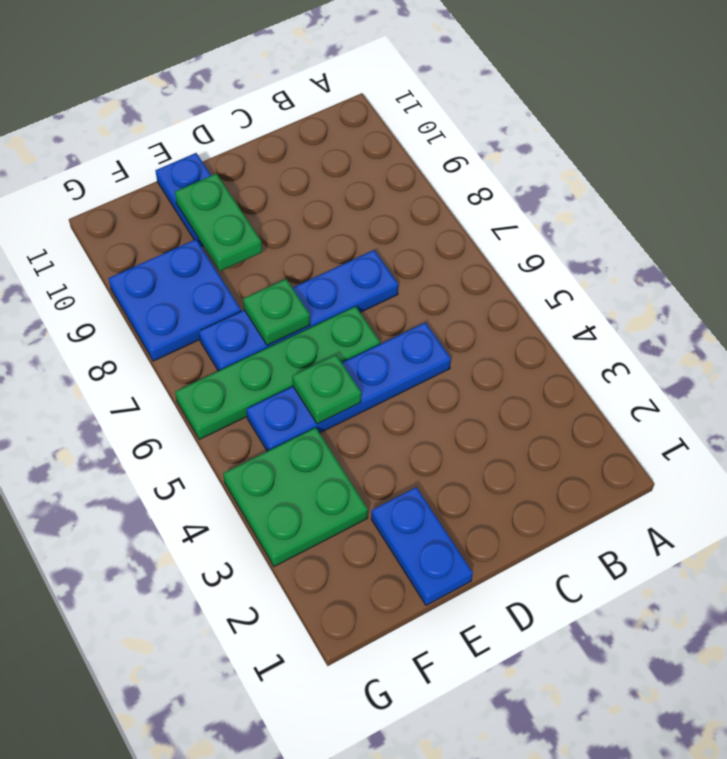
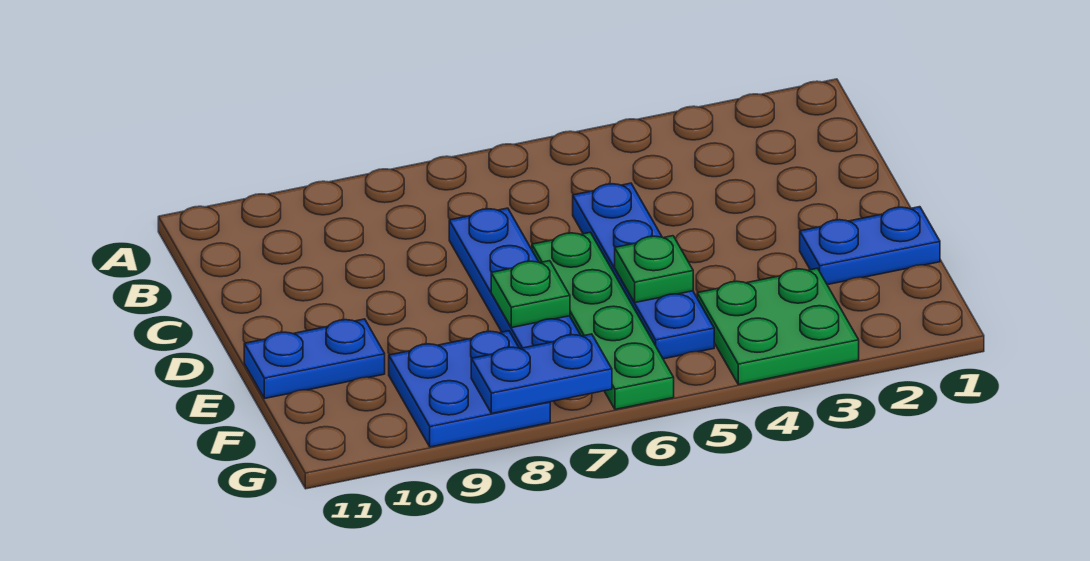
green 1x2 plate [175,173,262,271] -> none
none -> blue 1x2 plate [471,334,612,413]

